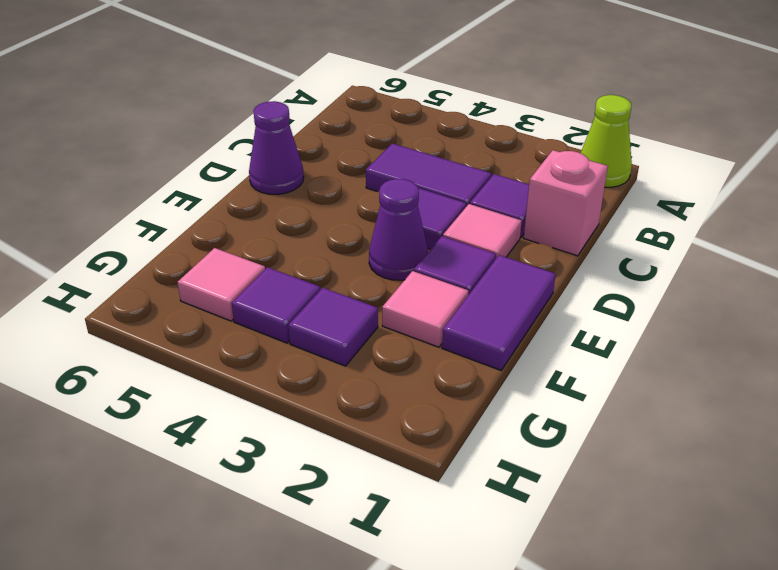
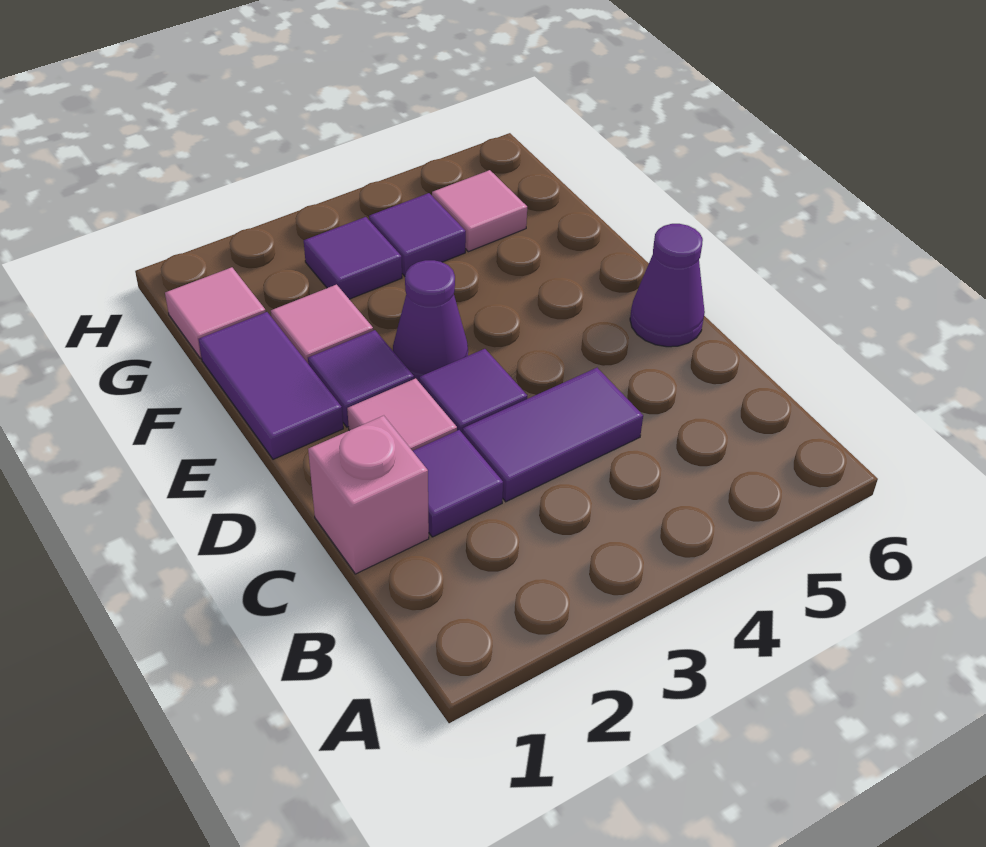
lime 1x1 cone [581,95,632,187] -> none
none -> pink 1x1 tile [165,267,266,359]

